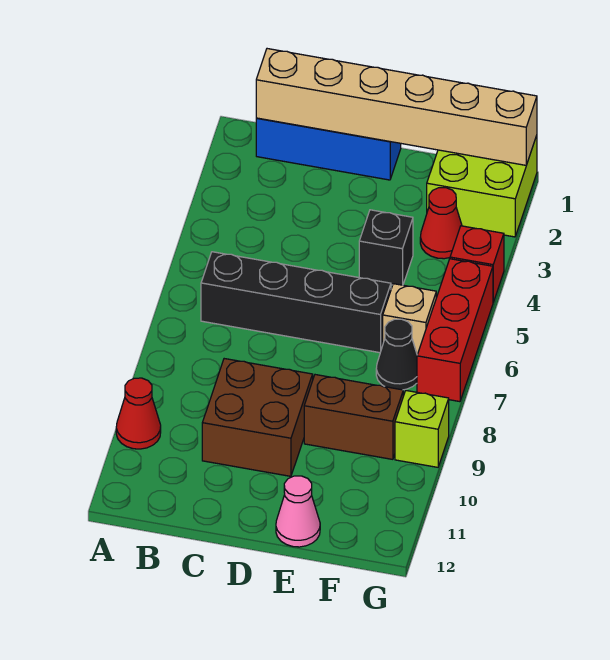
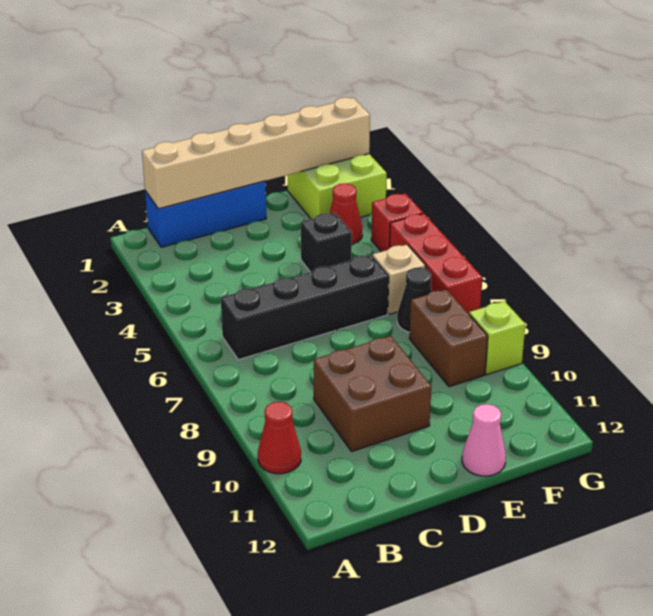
brown 1x2 brick [304,375,403,459] -> brown 1x2 brick turned to [409,289,488,387]

